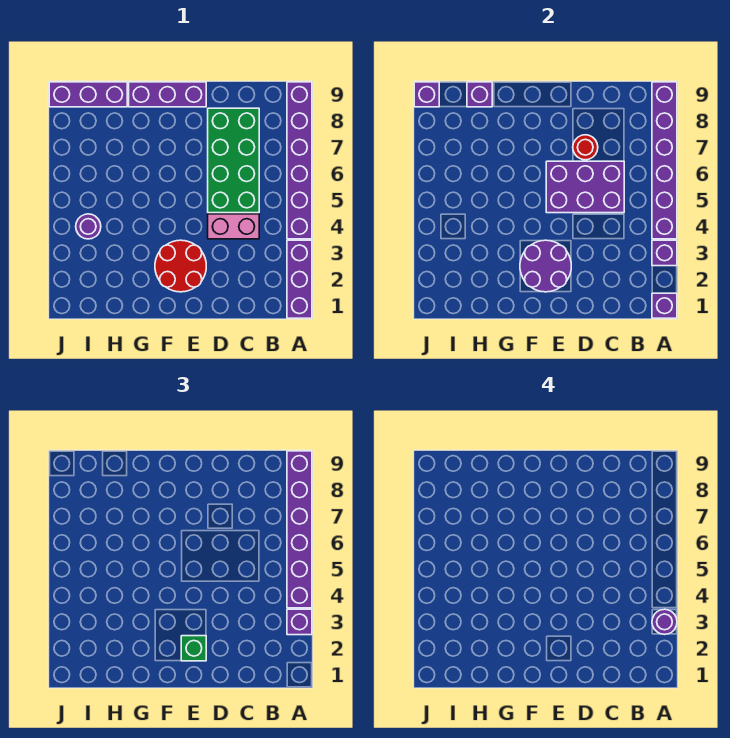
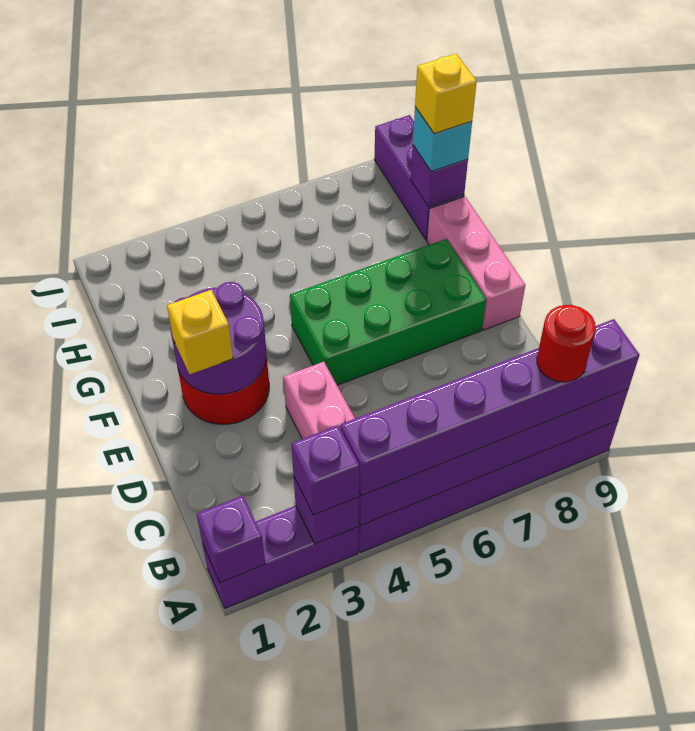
purple 1x1 round brick [652,609,677,634] -> none
green 2x4 brick [208,108,259,213] -> green 2x4 brick moved to [290,239,486,385]
purple 2x3 brick [546,161,624,213] -> none
red 1x1 round brick [573,135,598,160] -> red 1x1 round brick moved to [537,305,596,382]
green 1x1 brick [181,636,206,661] -> yellow 1x1 brick [167,290,233,374]
purple 1x3 brick [129,82,206,107] -> pink 1x3 brick [427,196,525,330]
none -> cyan 1x1 brick [413,107,472,172]
none -> yellow 1x1 brick [415,54,477,134]
purple 1x1 round brick [76,214,101,239] -> none
purple 1x1 brick [414,82,439,107] -> none

